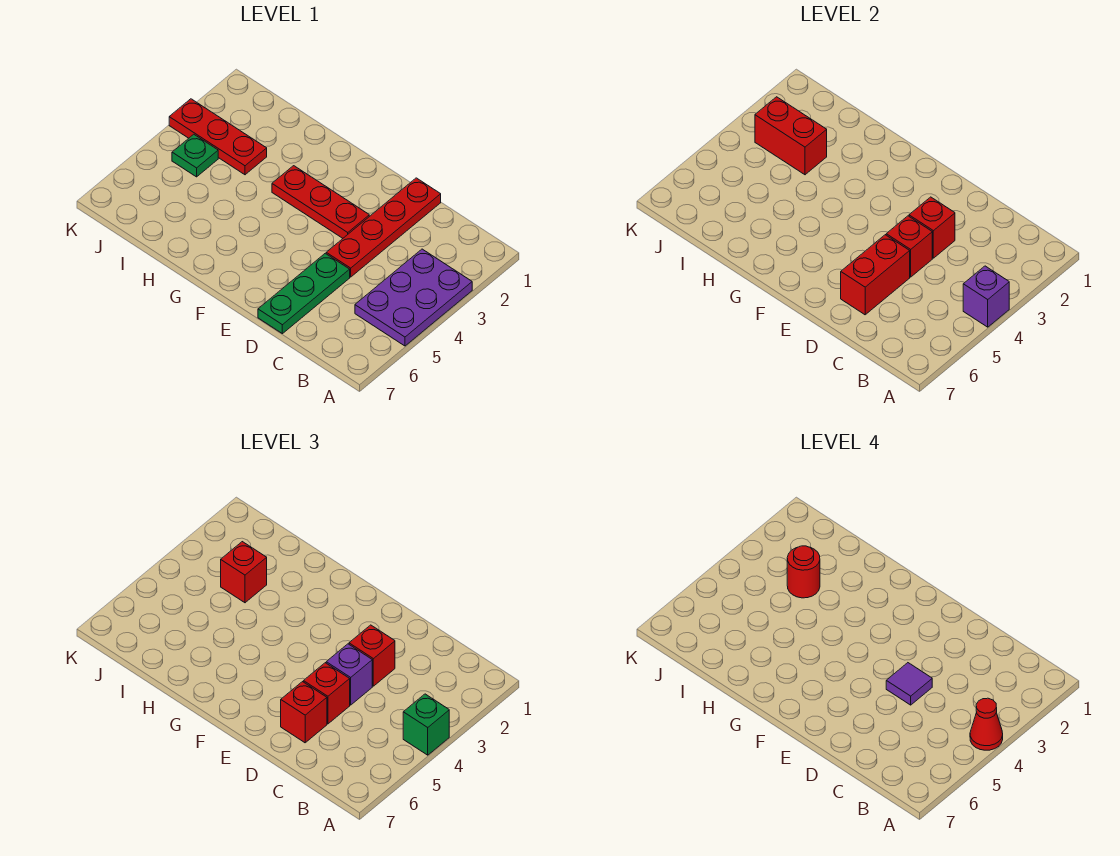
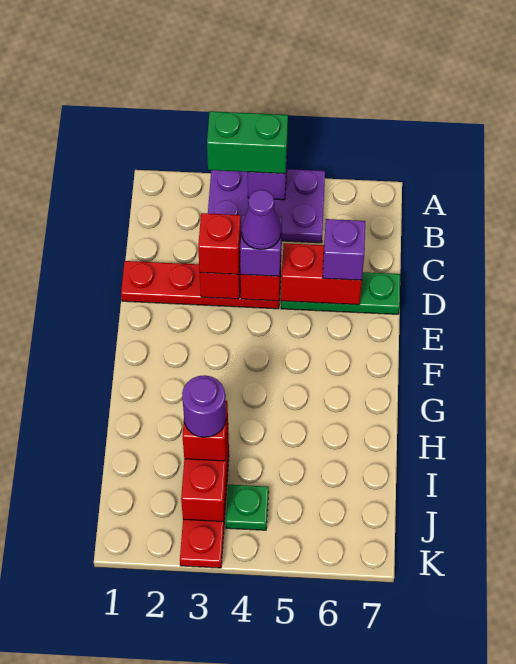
green 1x1 brick [403,694,449,755] -> green 1x2 brick [207,111,288,174]
red 1x1 cone [970,698,1003,750] -> none
purple 1x1 tile [886,663,932,705] -> purple 1x1 cone [241,190,281,250]
red 1x1 brick [304,663,350,724] -> none
red 1x1 brick [281,682,327,743] -> purple 1x1 brick [323,219,365,280]
red 1x3 plate [272,166,369,238] -> none
red 1x1 round brick [787,546,820,598] -> purple 1x1 round brick [182,375,226,437]

